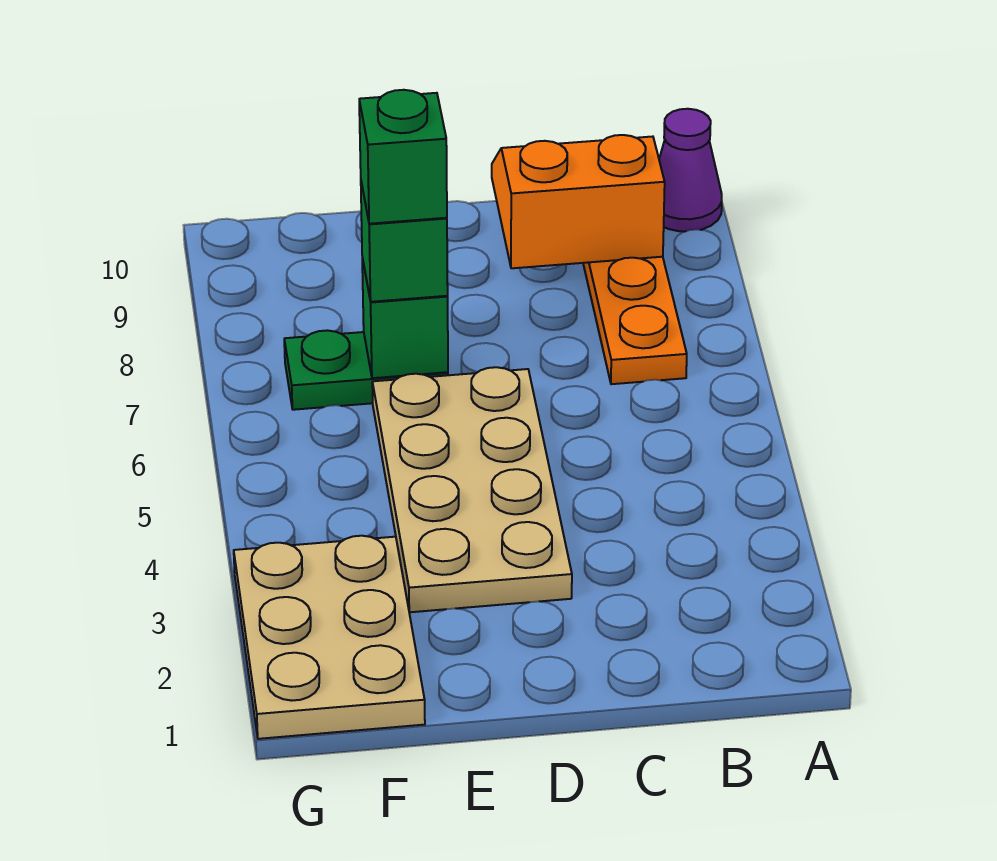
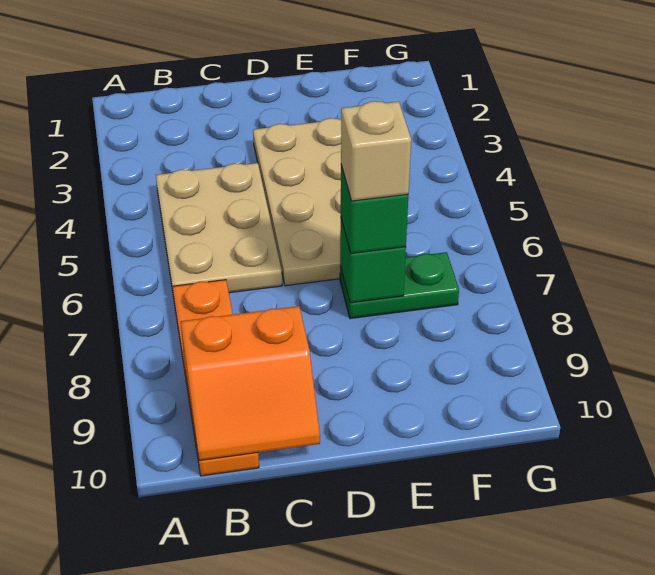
purple 1x1 cone [659,109,722,231] -> none
green 1x1 brick [359,90,447,224] -> tan 1x1 brick [341,101,411,201]
tan 2x3 plate [234,536,425,739] -> tan 2x3 plate moved to [156,163,282,297]

